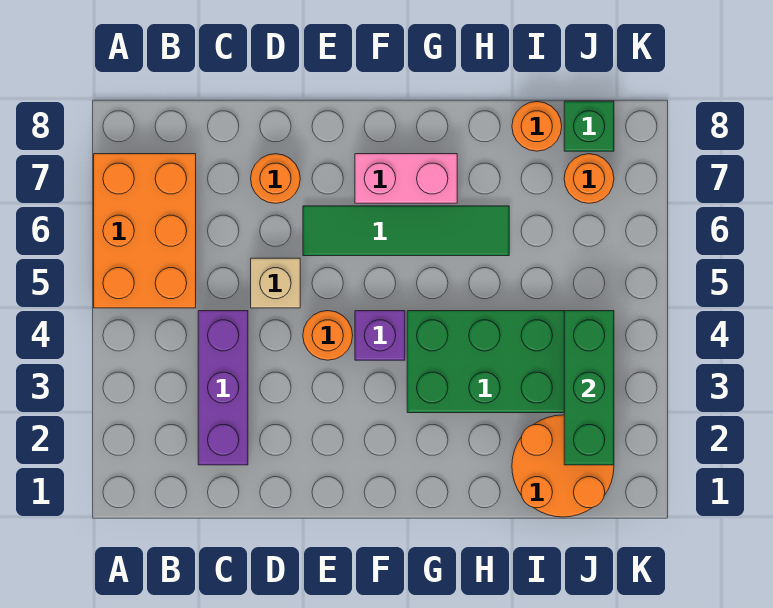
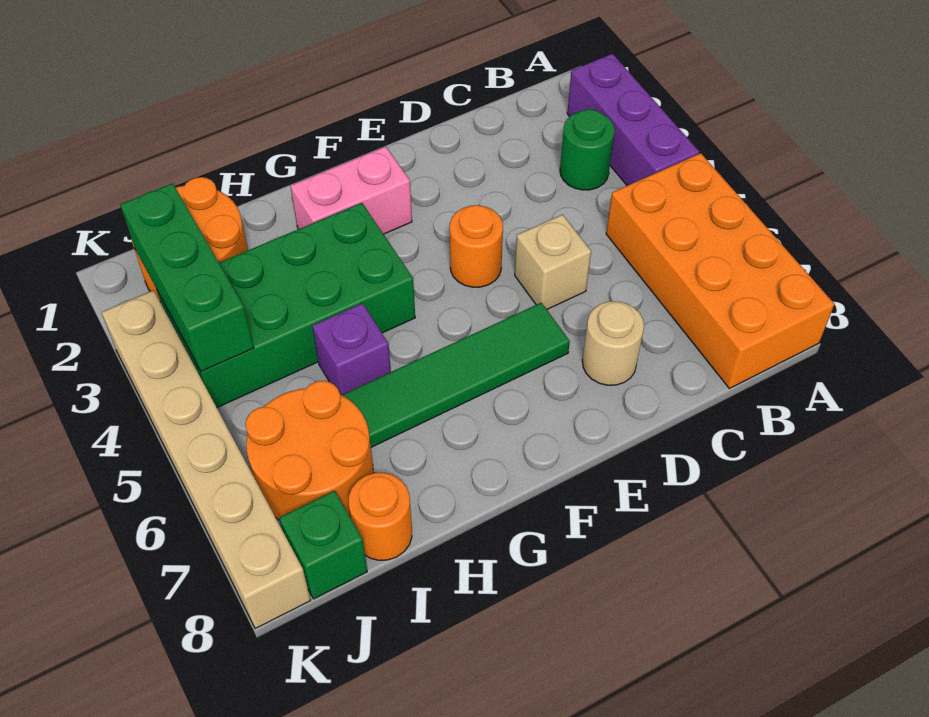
orange 2x3 brick [94,154,196,308] -> orange 2x4 brick [606,153,835,388]
none -> green 1x1 round brick [560,109,614,190]
purple 1x3 brick [198,311,248,465] -> purple 1x3 brick moved to [567,54,699,186]
orange 1x1 round brick [251,154,300,203] -> tan 1x1 round brick [582,301,644,385]
purple 1x1 brick [355,311,405,360] -> purple 1x1 brick moved to [312,303,391,395]
pink 1x2 brick [355,154,457,203] -> pink 1x2 brick moved to [291,146,412,234]
orange 1x1 round brick [564,154,614,203] -> orange 2x2 round brick [245,381,373,520]
none -> tan 1x6 brick [101,290,311,629]

